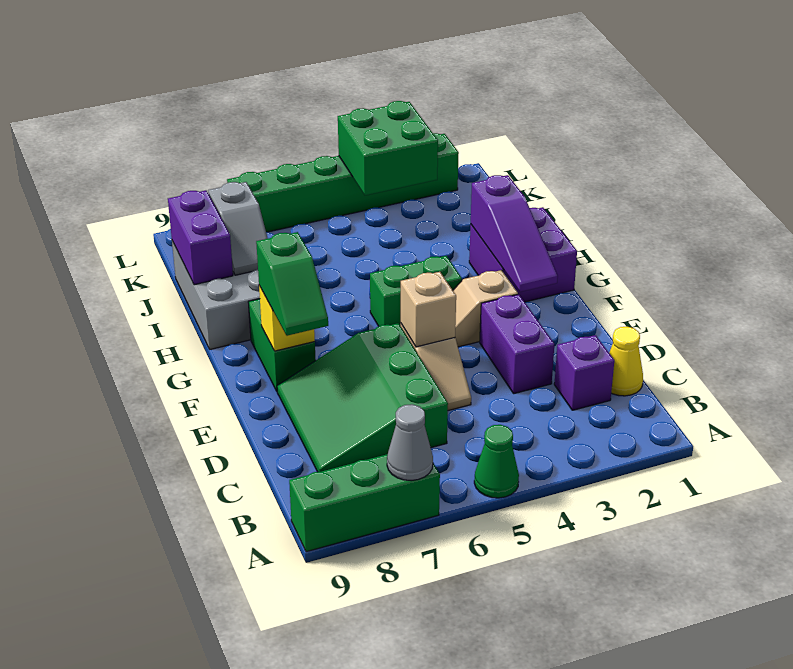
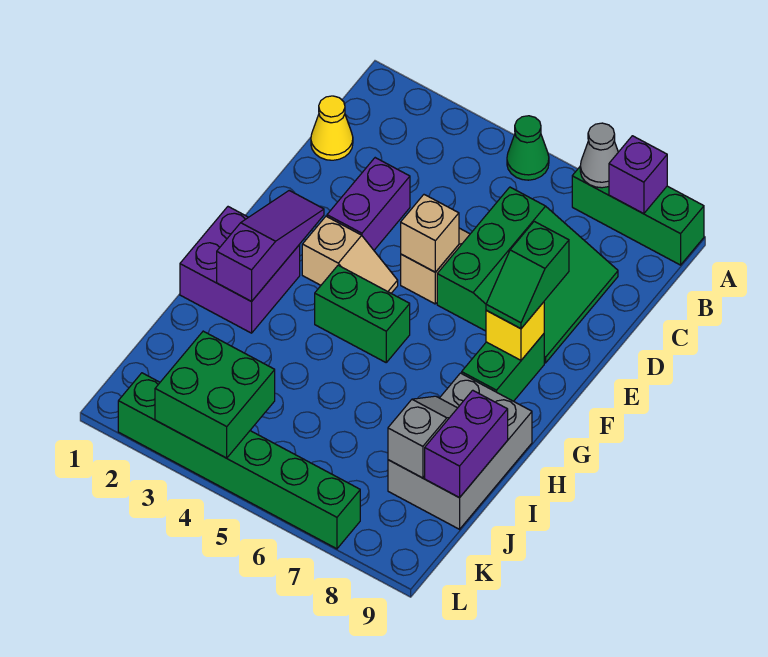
purple 1x1 brick [554,335,614,410] -> purple 1x1 brick moved to [609,136,667,214]
green 1x2 slope [256,232,328,336] -> green 1x2 slope turned to [486,221,569,329]

